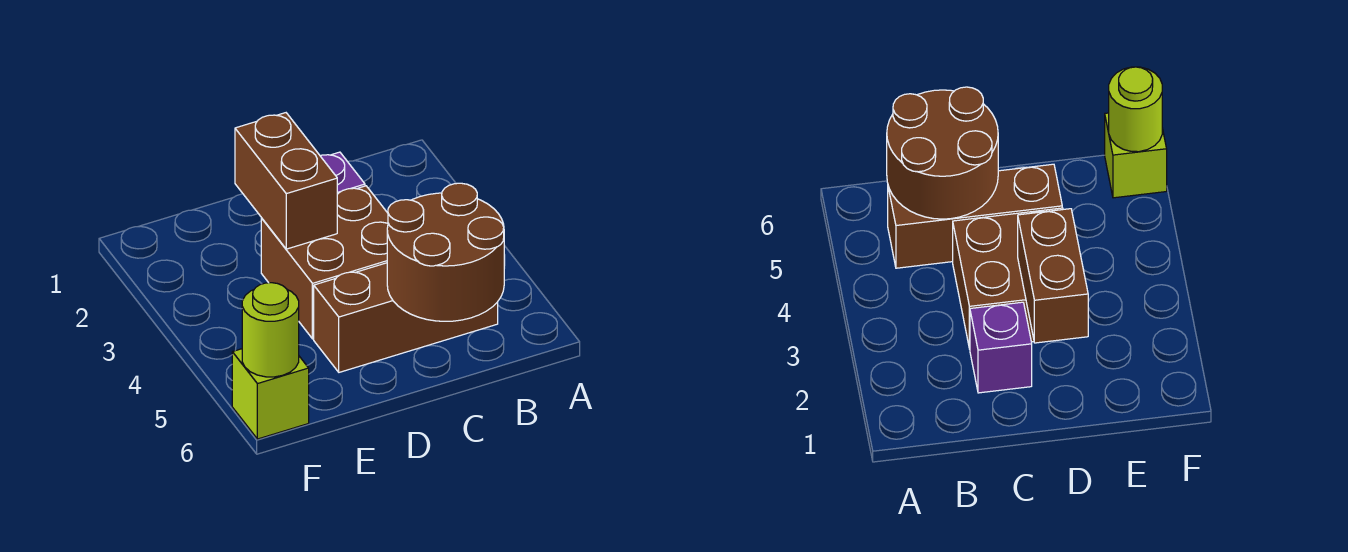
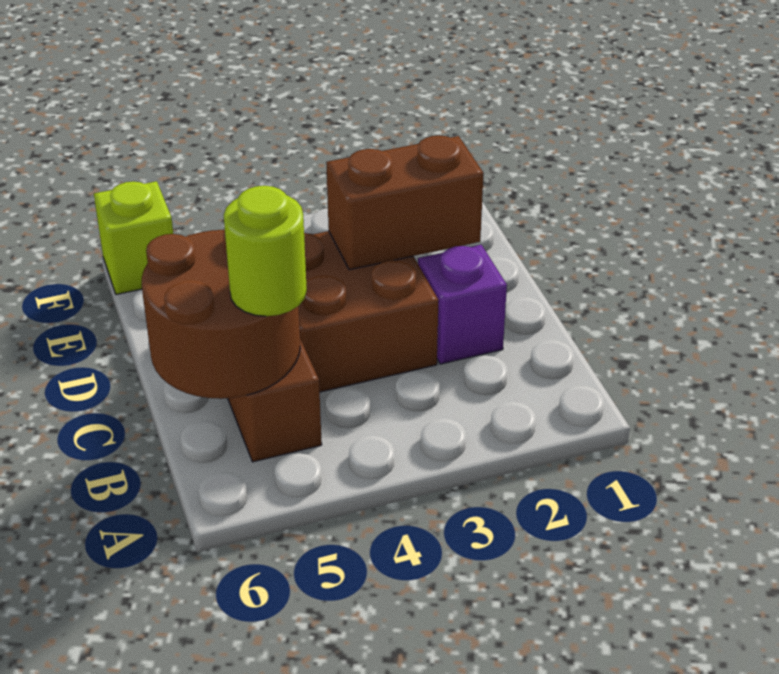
lime 1x1 round brick [242,283,299,377] -> lime 1x1 round brick moved to [224,186,307,316]

